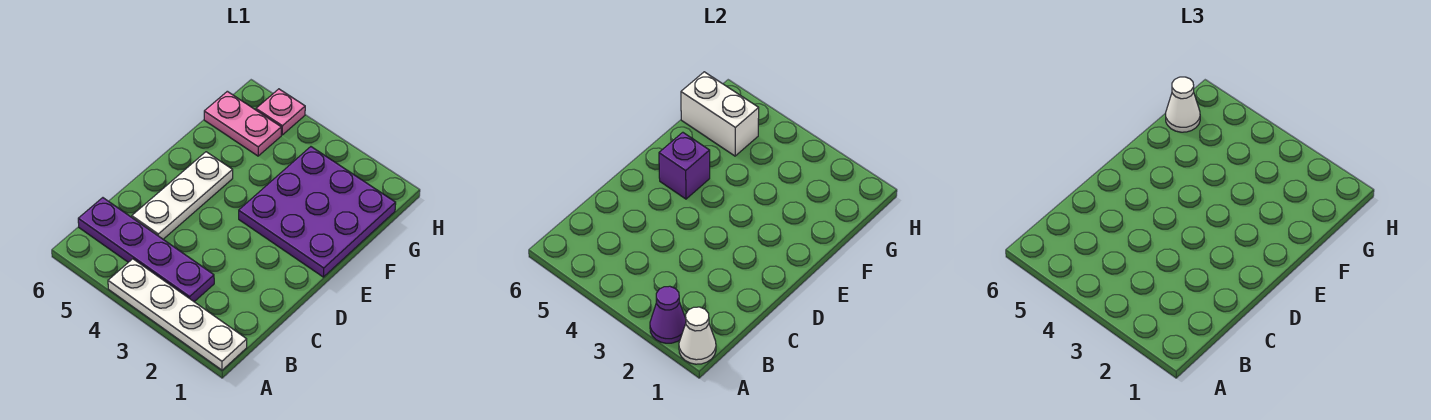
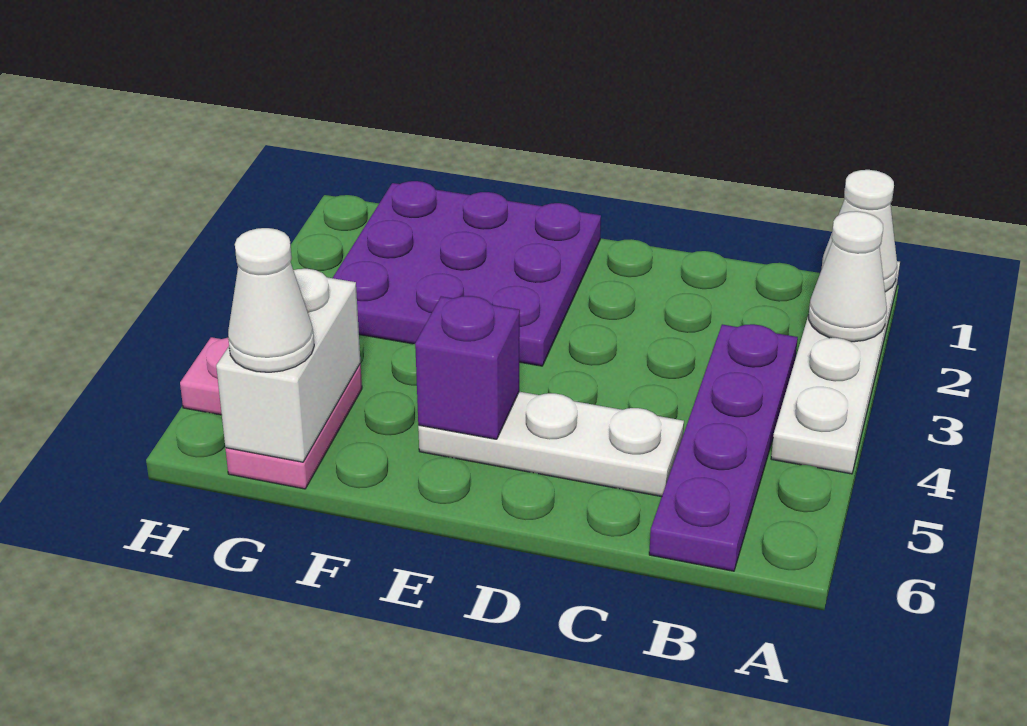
purple 1x1 cone [650,286,686,343] -> white 1x1 cone [809,211,887,342]

